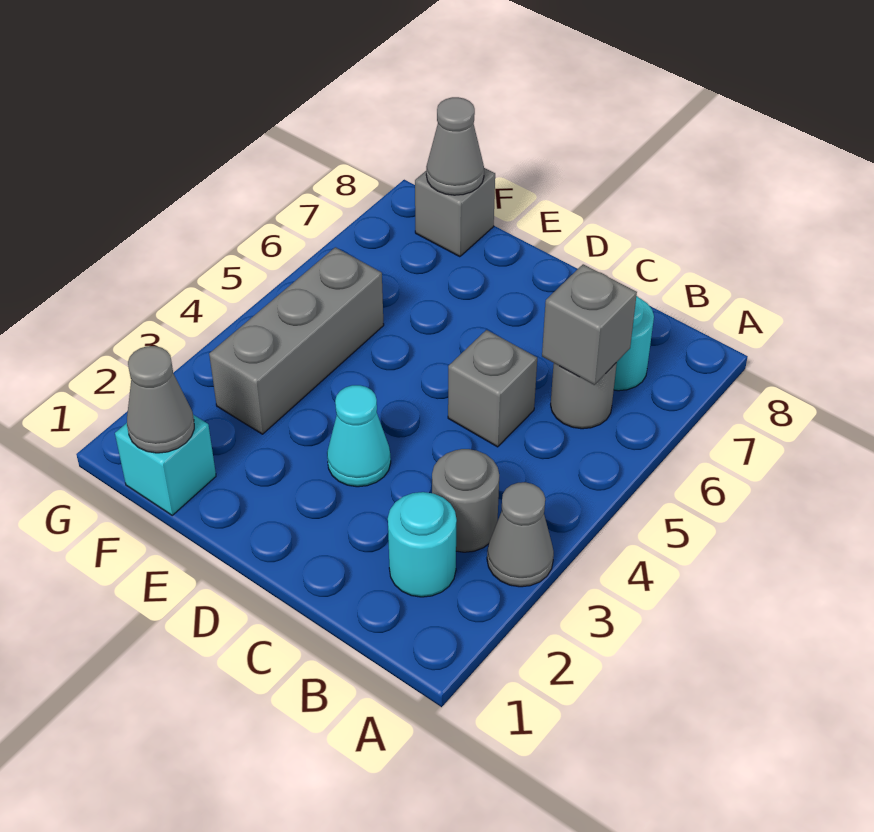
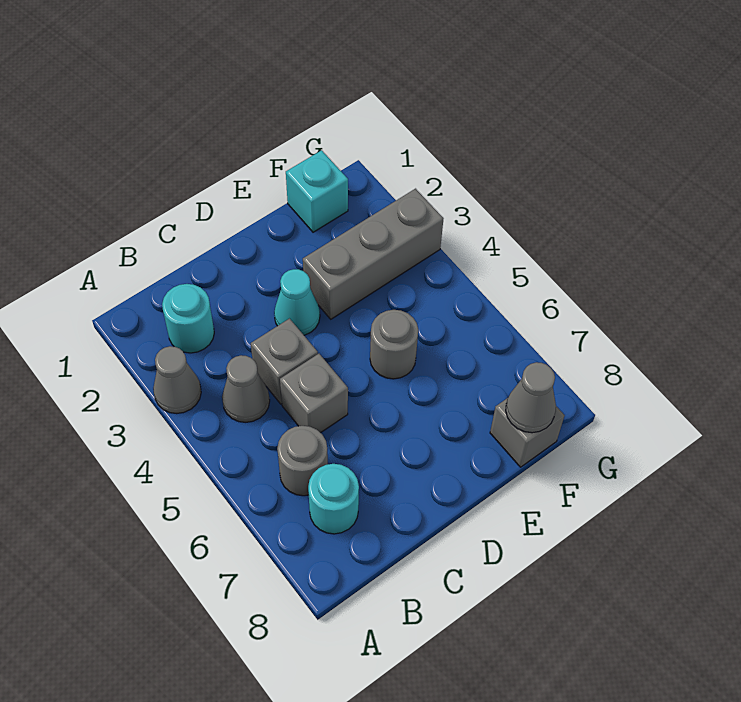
grey 1x1 round brick [432,449,499,552] -> grey 1x1 round brick moved to [370,310,418,379]
grey 1x1 brick [542,264,637,385] -> grey 1x1 brick moved to [251,319,318,404]
grey 1x1 cone [127,346,194,453] -> grey 1x1 cone moved to [222,355,270,422]
grey 1x3 brick [209,247,384,434] -> grey 1x3 brick turned to [303,189,443,319]

